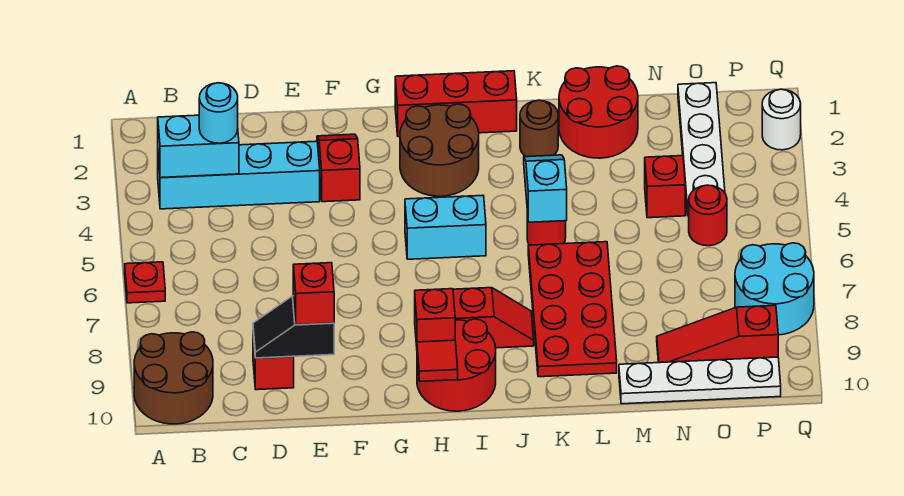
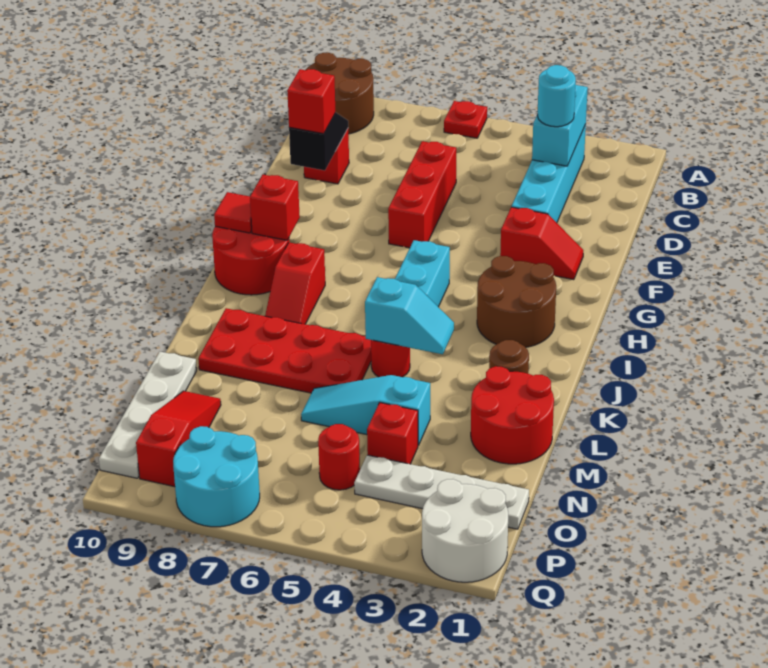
red 1x3 brick [395,71,517,137] -> red 1x3 brick moved to [388,141,456,248]
none -> cyan 1x3 slope [301,375,430,445]
white 1x1 round brick [762,89,801,150] -> white 2x2 round brick [422,479,508,582]

